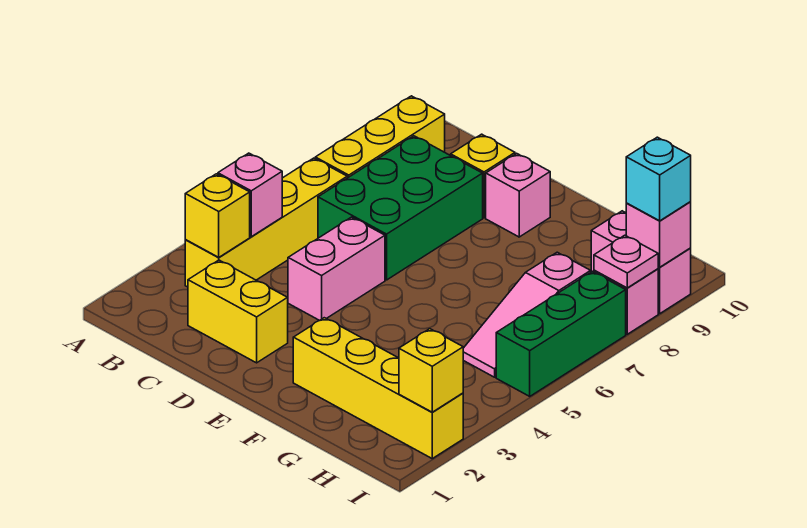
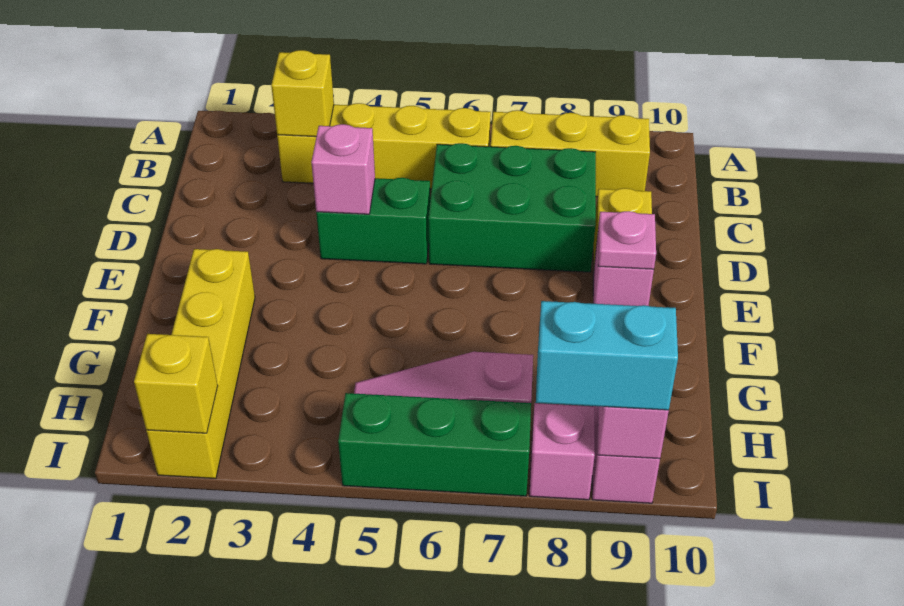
pink 1x1 brick [218,153,282,237] -> pink 1x1 brick moved to [311,124,375,214]
yellow 1x2 brick [188,260,288,363] -> none
pink 1x2 brick [288,217,385,320] -> green 1x2 brick [316,178,430,264]
pink 1x1 plate [594,235,658,288] -> pink 1x1 plate moved to [598,211,656,269]
cyan 1x1 brick [626,137,691,221] -> cyan 1x2 brick [536,301,678,410]

